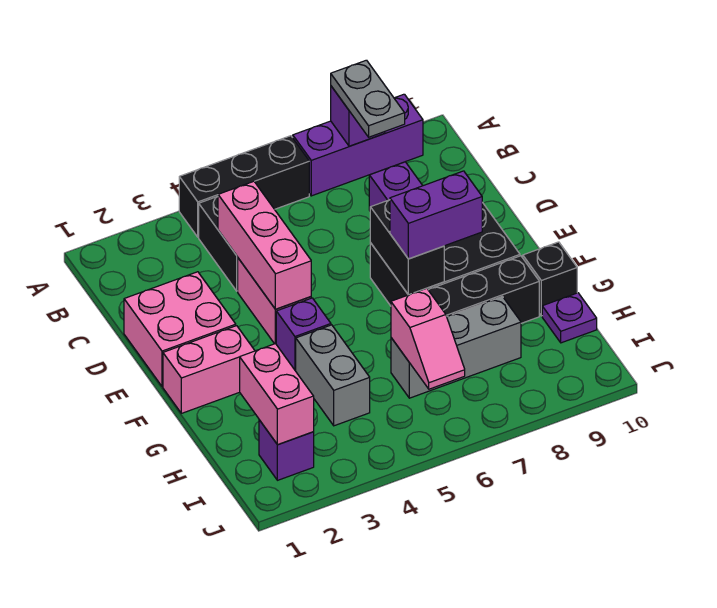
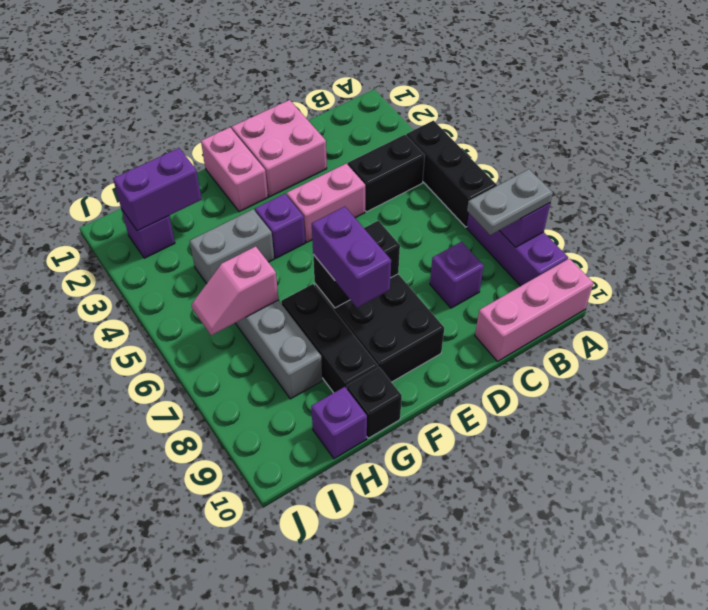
pink 1x3 brick [218,181,311,309] -> pink 1x3 brick moved to [475,258,593,361]
pink 1x2 brick [240,344,314,445] -> purple 1x2 brick [113,148,202,231]
purple 1x1 plate [542,293,597,343] -> purple 1x1 brick [311,387,367,459]

